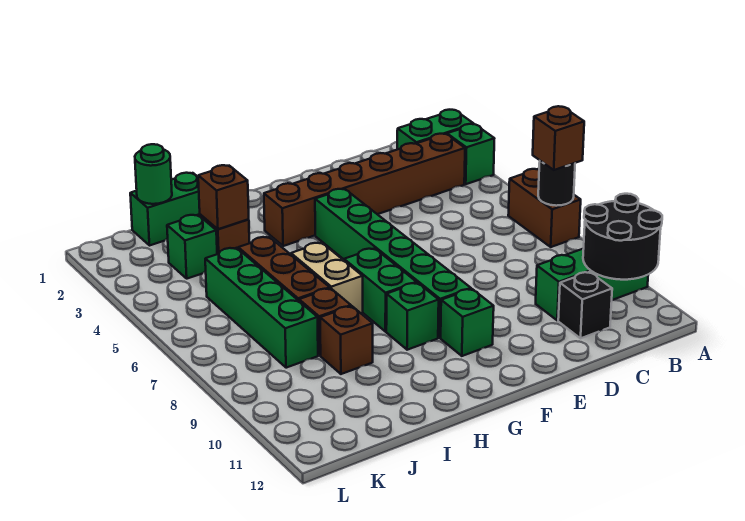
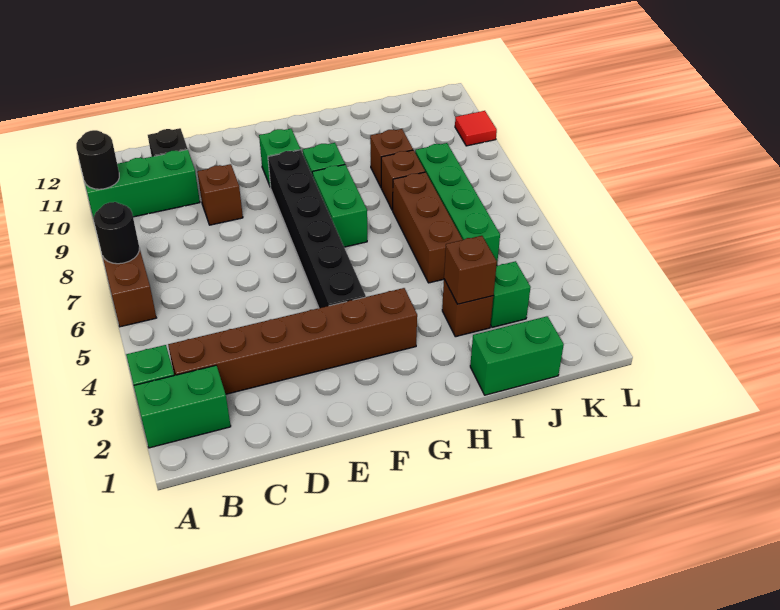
brown 1x1 brick [533,106,584,170] -> brown 1x1 brick moved to [197,164,243,225]
black 2x2 round brick [583,194,662,280] -> black 1x1 round brick [76,130,119,189]
green 1x6 brick [315,189,471,338] -> black 1x6 brick [268,150,366,308]
tan 1x2 brick [291,243,363,315] -> none
green 1x1 round brick [135,144,172,204] -> none
none -> red 1x1 tile [455,111,497,146]

